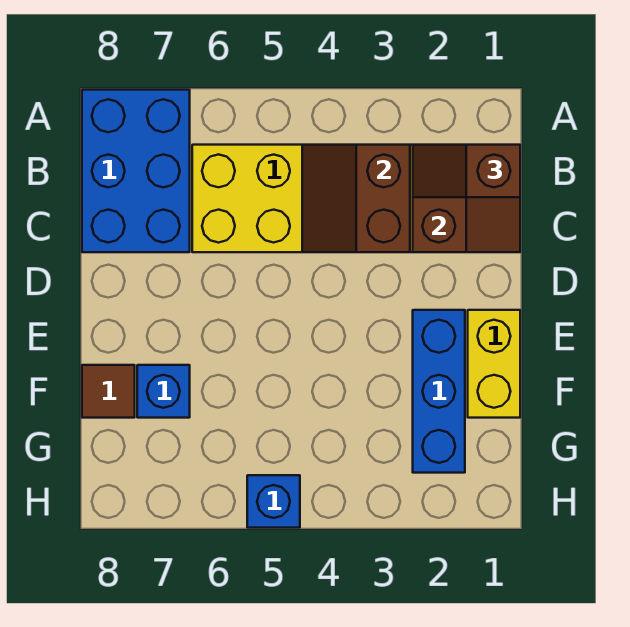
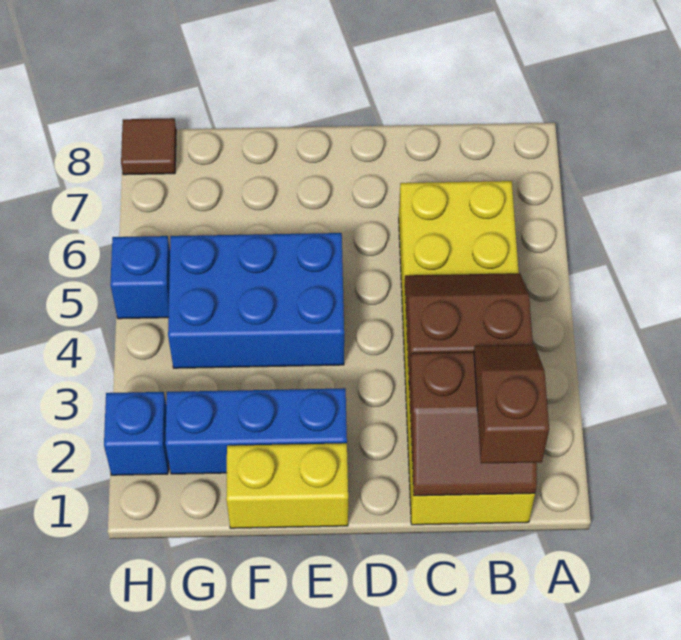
blue 2x3 brick [82,90,190,252] -> blue 2x3 brick moved to [168,233,344,368]
blue 1x1 brick [137,365,190,418] -> blue 1x1 brick moved to [104,392,168,475]
brown 1x1 tile [82,365,135,418] -> brown 1x1 tile moved to [121,118,176,175]

